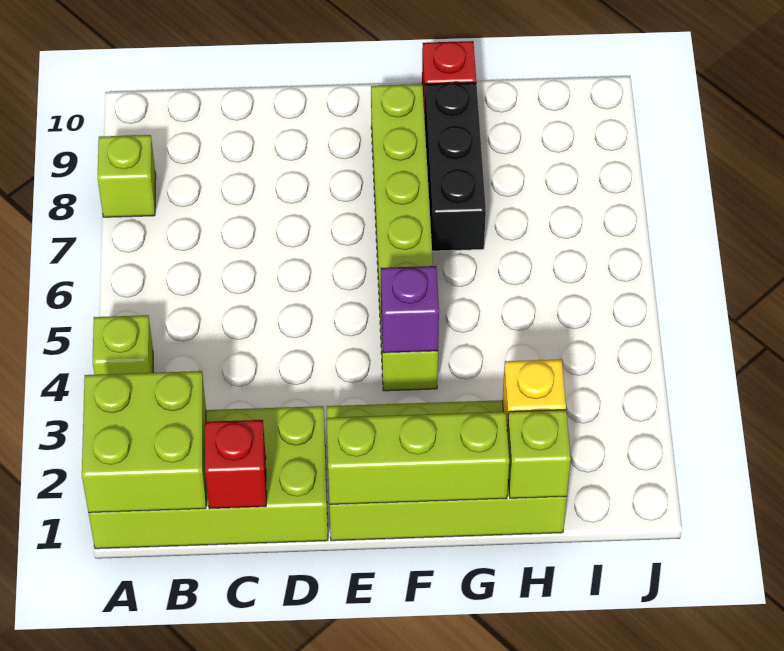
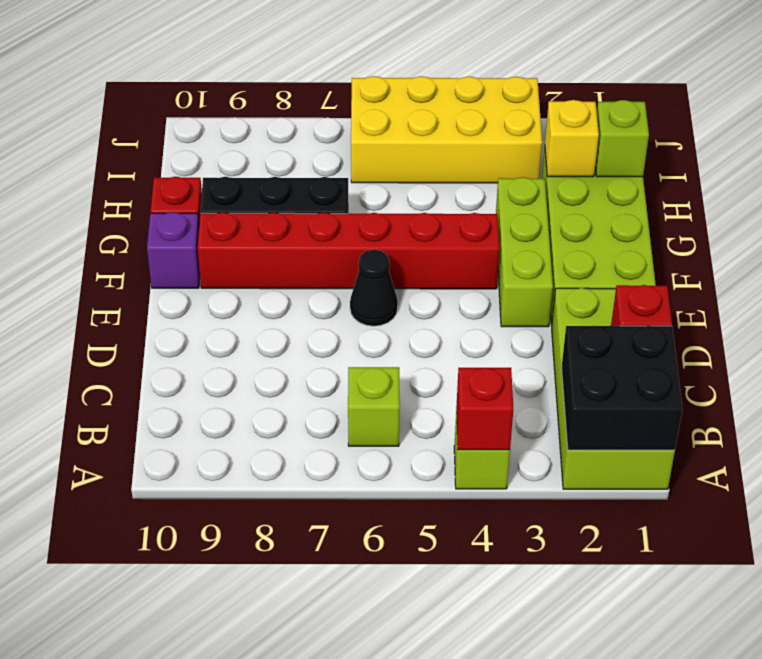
lime 2x2 brick [82,371,206,513] -> black 2x2 brick [562,326,682,450]
none -> red 1x1 brick [456,368,513,450]
lime 1x1 brick [98,135,156,217] -> lime 1x1 brick moved to [348,367,400,446]
lime 1x3 brick [327,412,509,504] -> lime 1x3 brick moved to [496,177,553,327]
none -> black 1x1 cone [350,250,398,326]
lime 1x6 brick [371,84,438,391] -> red 1x6 brick [198,212,499,289]
purple 1x1 brick [381,266,439,353] -> purple 1x1 brick moved to [147,212,200,288]
none -> yellow 2x4 brick [351,76,542,183]

